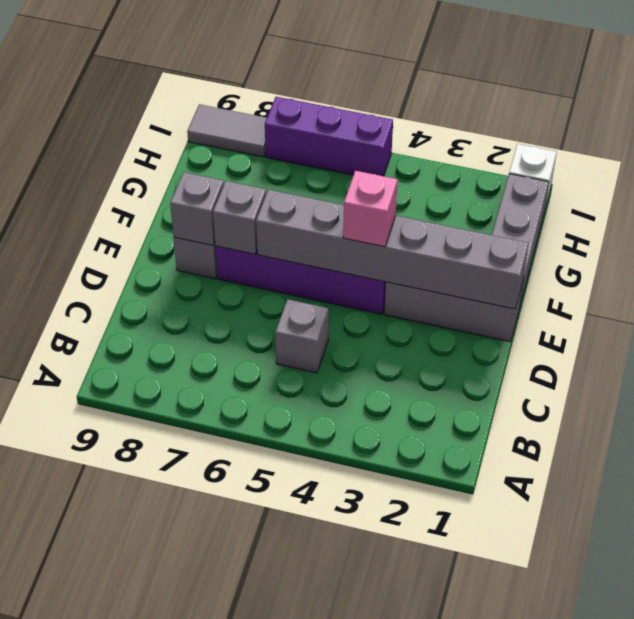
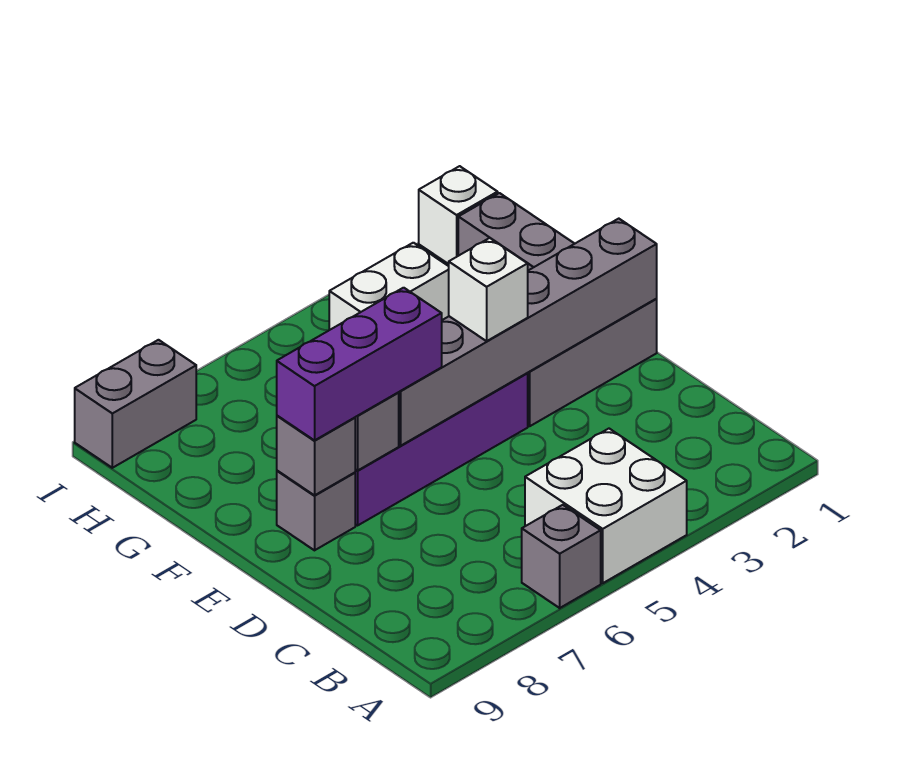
none -> white 2x2 brick [525,429,687,583]
grey 1x1 brick [275,299,329,373] -> grey 1x1 brick moved to [522,505,601,608]
pink 1x1 brick [343,171,398,247] -> white 1x1 brick [449,238,528,341]
none -> white 1x2 brick [329,243,449,330]
purple 1x3 brick [265,97,393,176] -> purple 1x3 brick moved to [277,288,442,440]
grey 1x2 tile [187,104,267,157] -> grey 1x2 brick [75,340,196,468]

